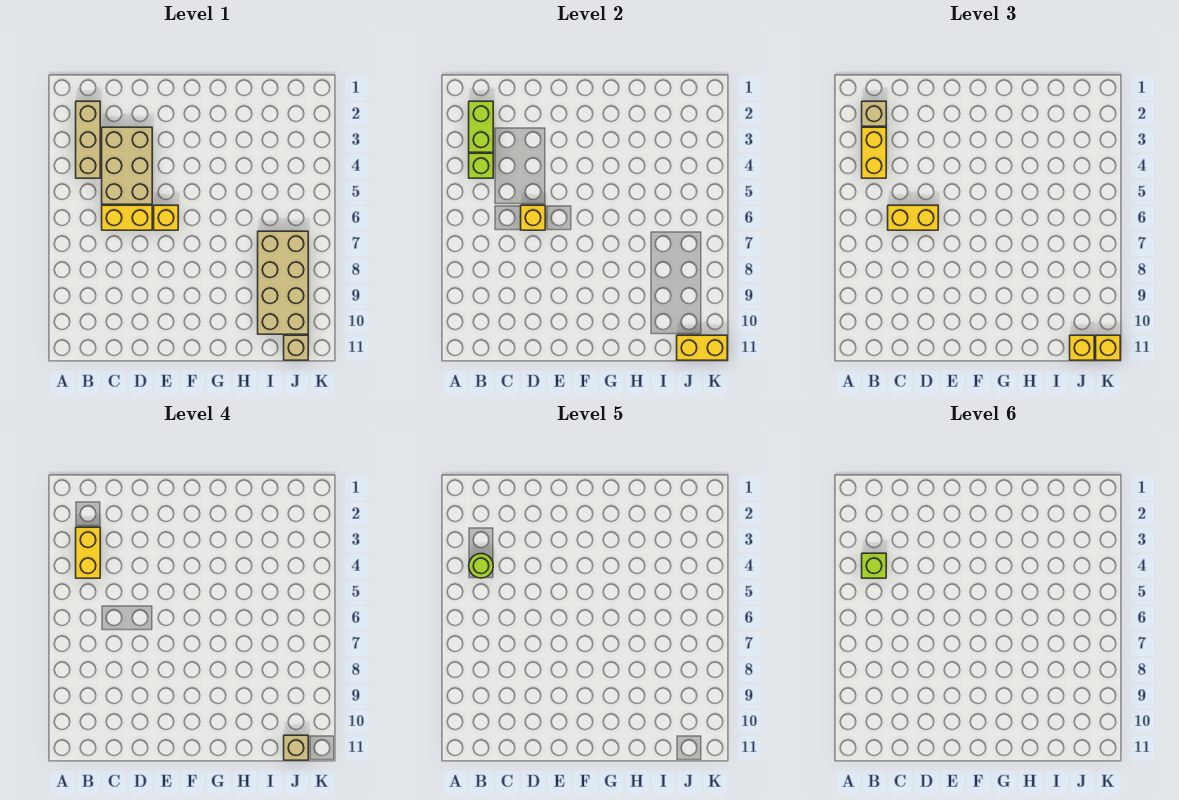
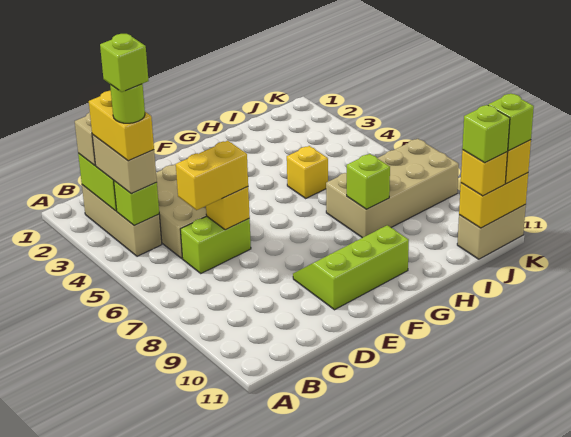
yellow 1x2 brick [862,127,886,178] -> tan 1x2 brick [92,134,157,194]
yellow 1x2 brick [102,205,152,230] -> lime 1x2 brick [180,216,251,273]
yellow 1x1 brick [154,205,178,230] -> yellow 1x1 brick moved to [287,146,328,198]
none -> lime 2x3 slope [293,225,409,310]
none -> lime 1x1 brick [347,154,390,209]
tan 2x4 brick [258,231,308,334] -> tan 2x4 brick turned to [326,139,459,238]
tan 1x1 brick [284,335,308,360] -> tan 1x2 brick [457,205,526,259]
tan 1x1 brick [284,735,308,760] -> lime 1x1 brick [462,105,510,163]
none -> lime 1x1 brick [488,94,534,151]

